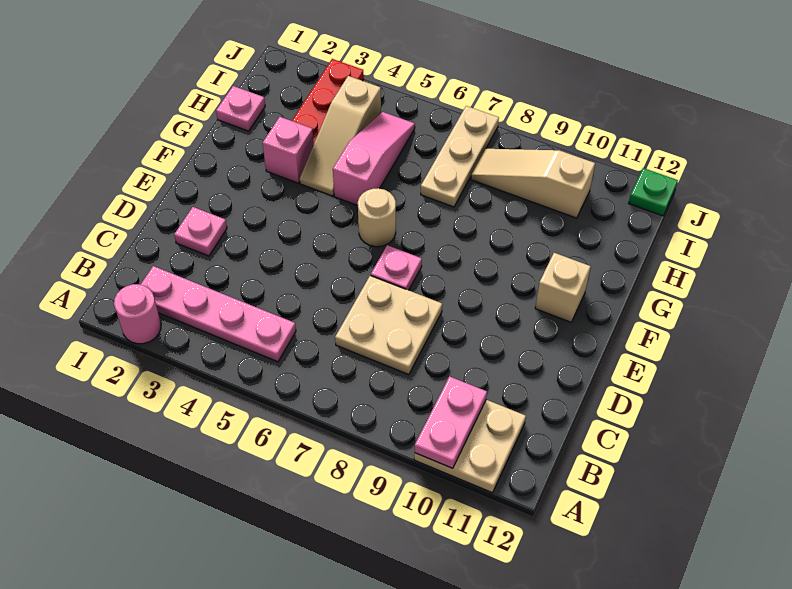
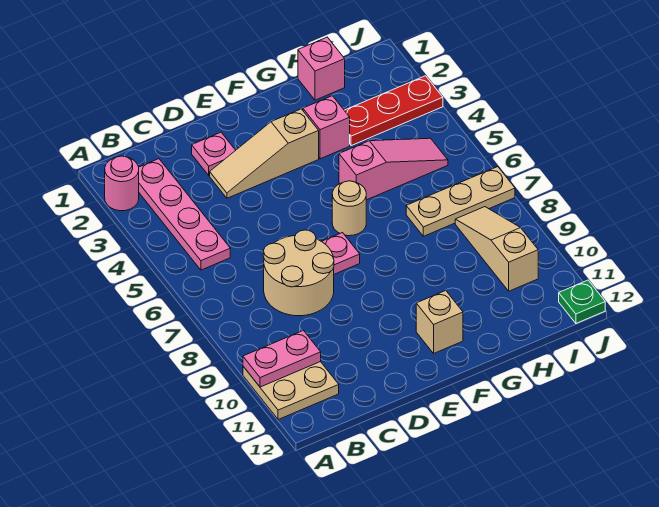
tan 2x2 plate [335,275,442,375] -> tan 2x2 round brick [263,230,334,316]
tan 1x3 slope [300,76,381,196] -> tan 1x3 slope moved to [210,109,319,198]
pink 1x1 plate [216,86,265,131] -> pink 1x1 brick [298,37,345,100]

